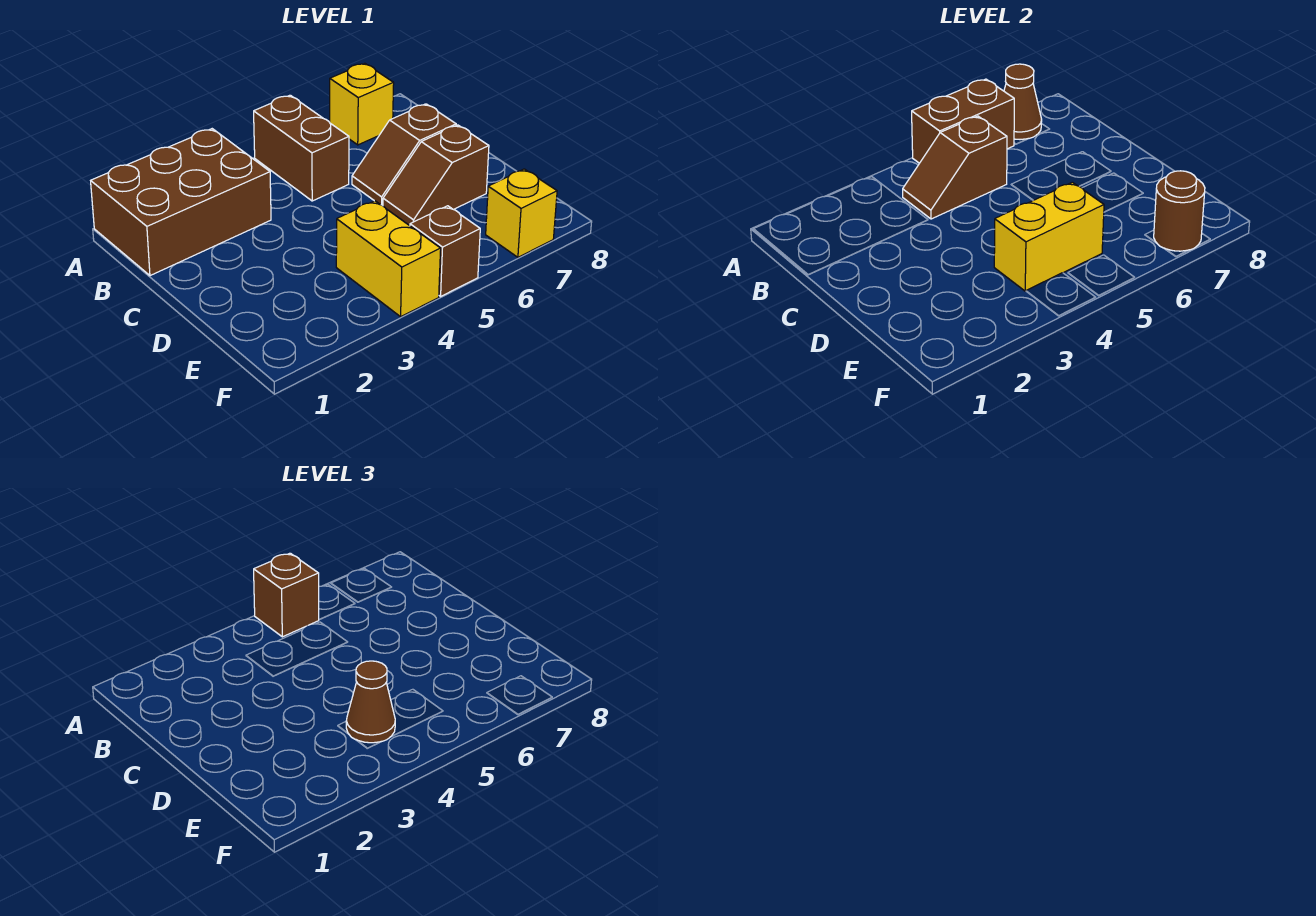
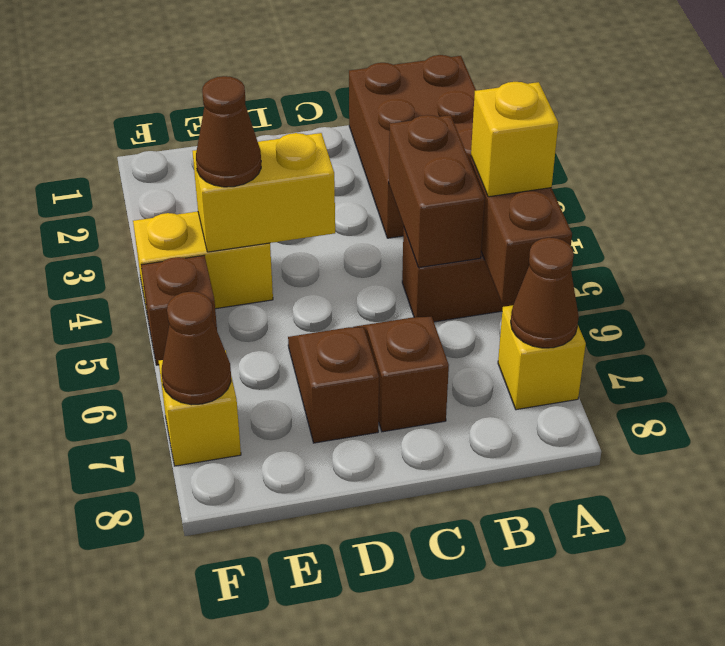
brown 1x1 brick [254,553,319,637] -> yellow 1x1 brick [471,82,558,197]
brown 1x2 slope [903,116,1007,219] -> brown 1x2 brick [389,115,485,268]
yellow 1x2 brick [994,182,1104,291] -> yellow 1x2 brick turned to [192,133,335,252]
brown 1x1 round brick [1154,171,1205,251] -> brown 1x1 cone [162,292,231,405]

